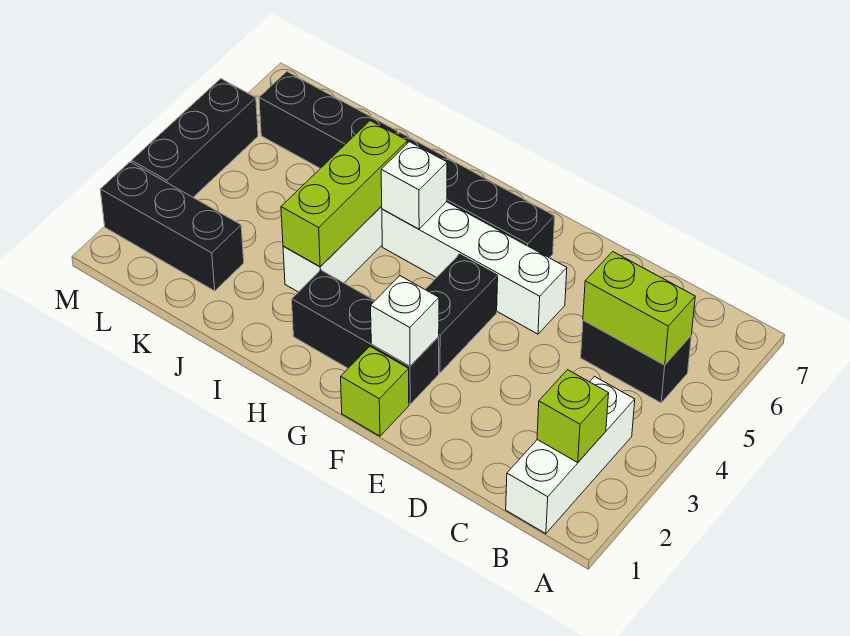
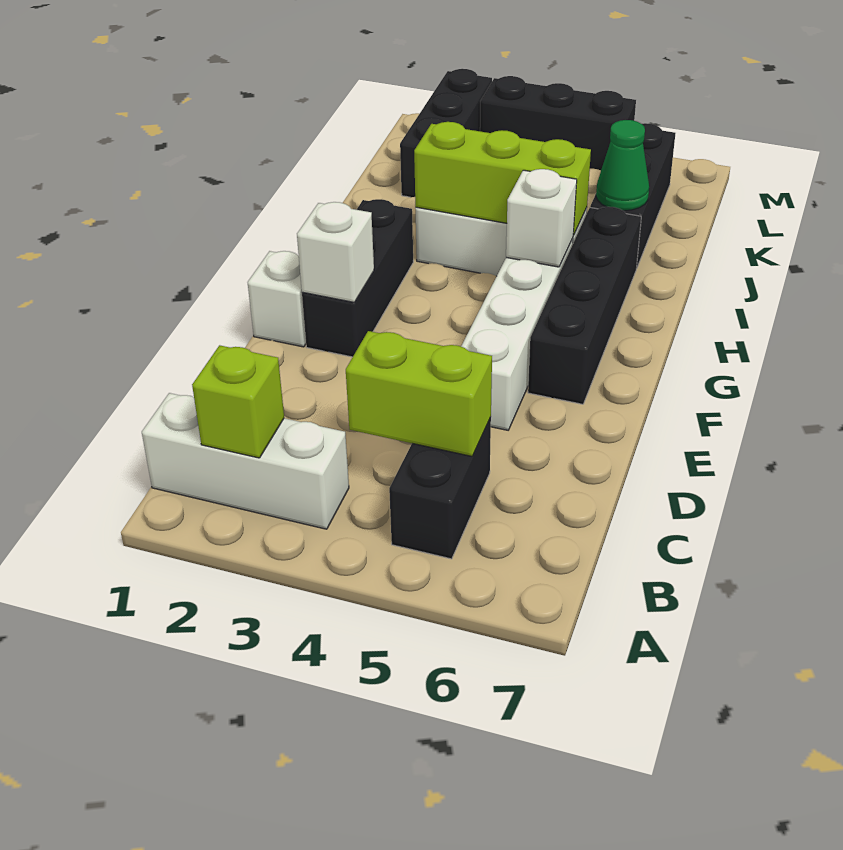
lime 1x2 brick [583,252,695,365] -> lime 1x2 brick turned to [346,331,492,456]
lime 1x1 brick [341,346,409,436] -> white 1x1 brick [248,251,306,347]
black 1x2 brick [425,254,498,373] -> none
none -> green 1x1 cone [596,120,649,211]

